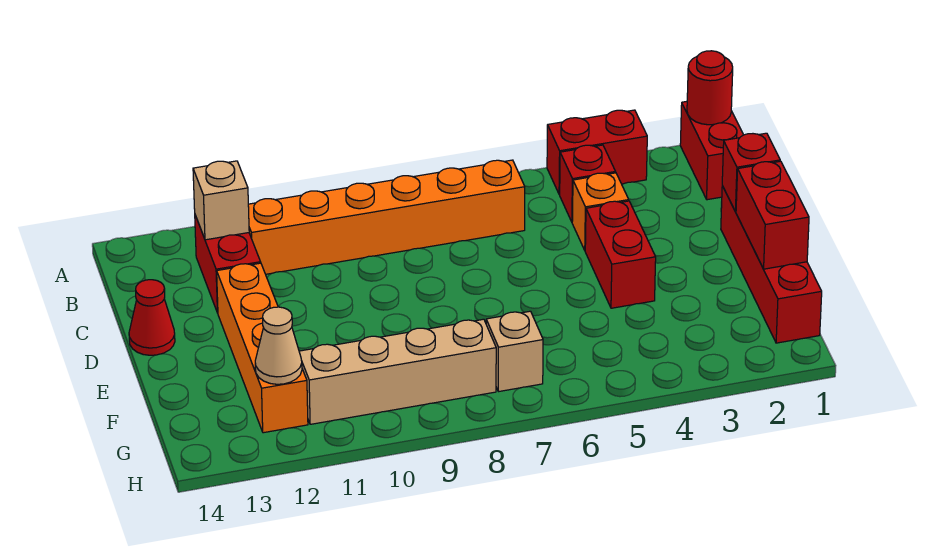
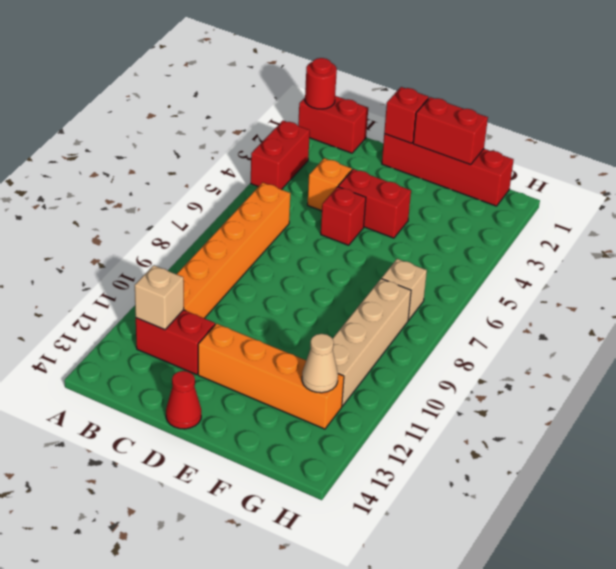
red 1x1 brick [560,145,616,222] -> red 1x1 brick moved to [321,187,366,245]

